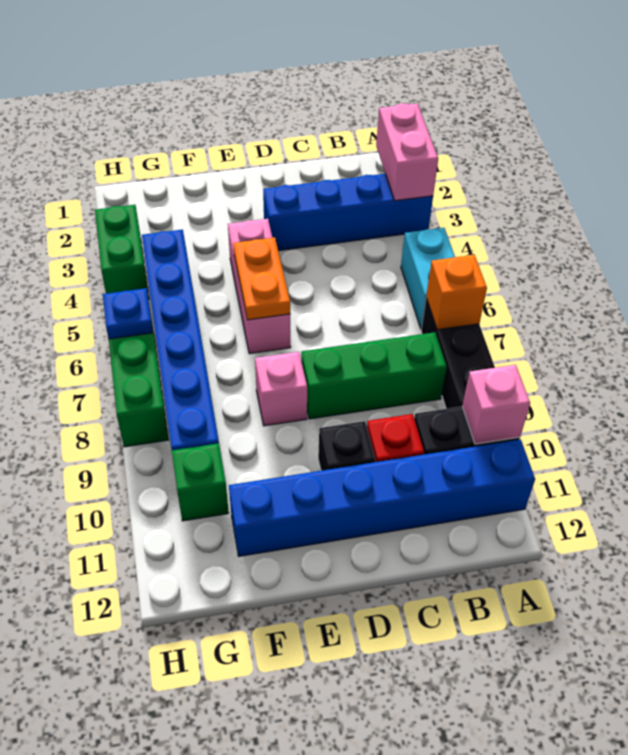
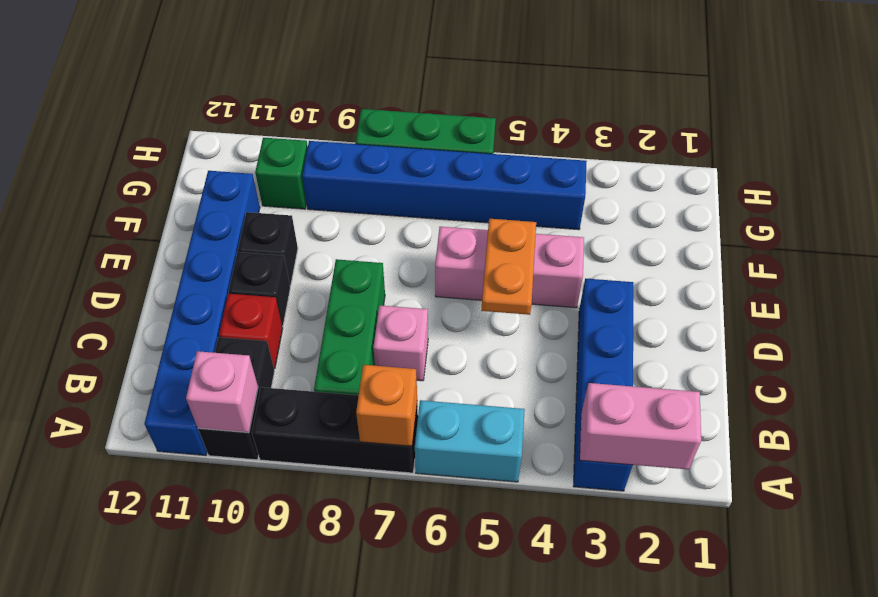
orange 1x2 plate [233,238,290,320] -> orange 1x2 plate turned to [481,219,536,315]
pink 1x1 brick [255,352,307,426] -> pink 1x1 brick moved to [373,305,428,381]
none -> black 1x1 brick [238,212,298,285]
green 1x2 brick [95,205,149,300] -> none
blue 1x1 plate [103,288,153,339] -> none

